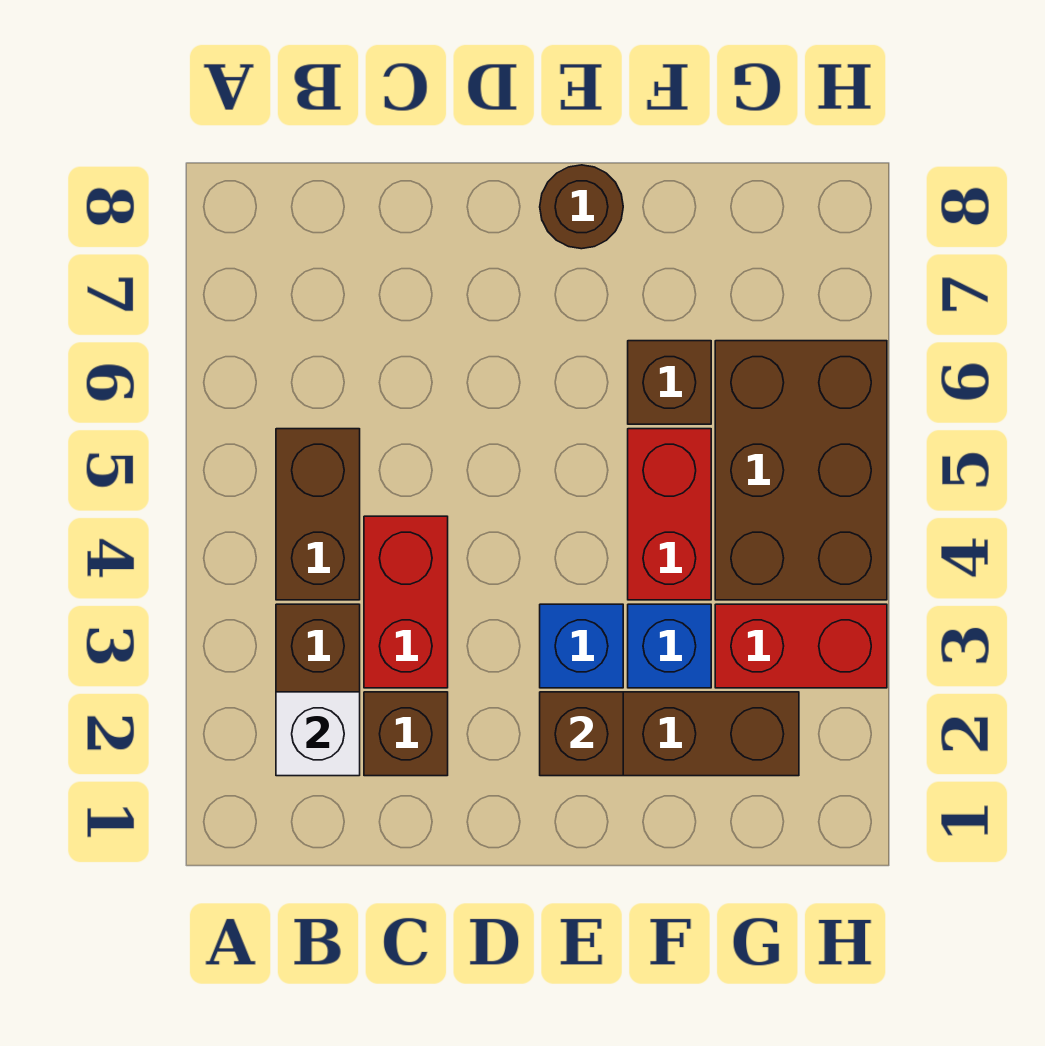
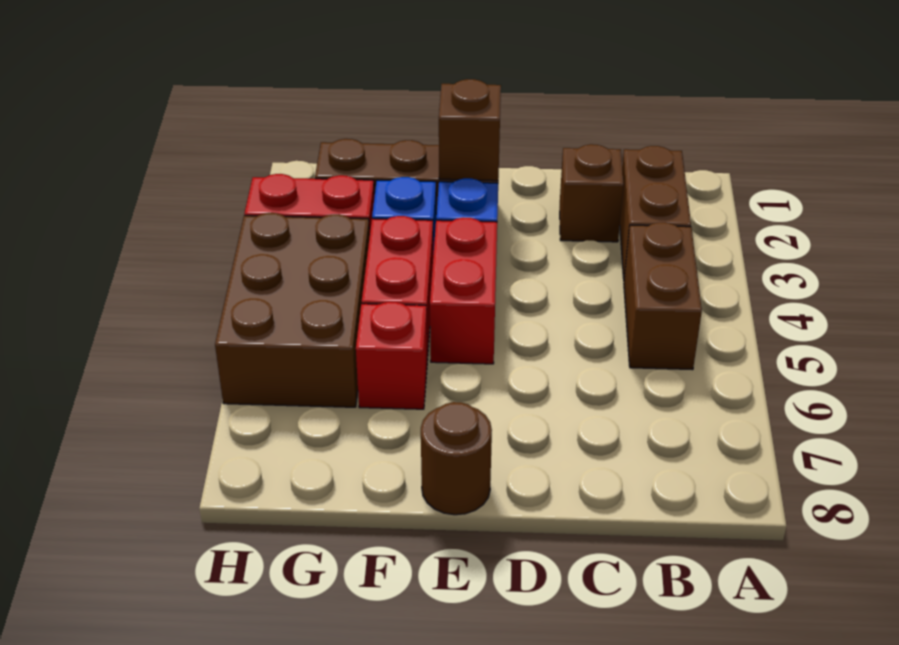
white 1x1 brick [276,692,360,776] -> none
red 1x2 brick [364,516,448,688] -> red 1x2 brick moved to [430,217,497,364]
brown 1x1 brick [628,341,711,424] -> red 1x1 brick [356,302,427,409]

